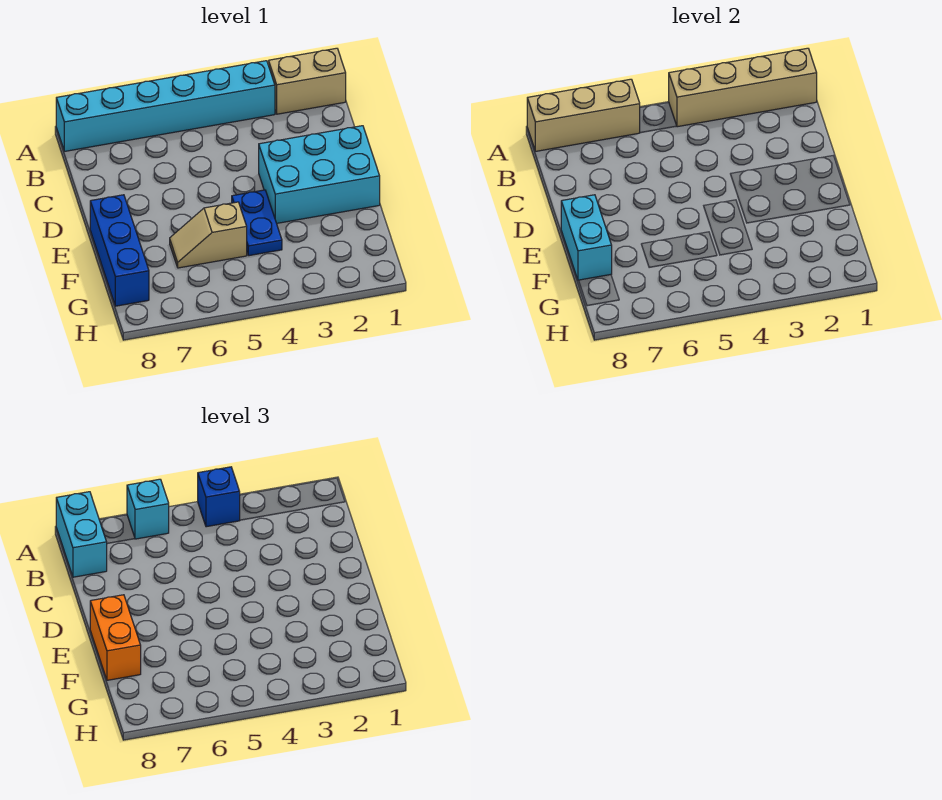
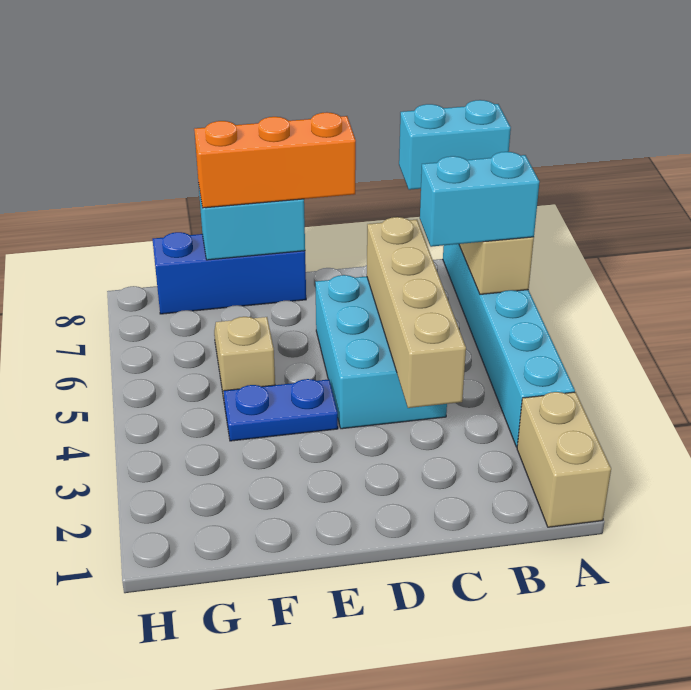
tan 1x4 brick [669,48,817,127] -> tan 1x4 brick moved to [367,217,466,408]
blue 1x1 brick [198,467,240,527] -> none
cyan 1x1 brick [127,479,169,539] -> cyan 1x2 brick [420,152,539,247]
cyan 2x3 brick [259,126,380,223] -> cyan 2x3 brick moved to [315,275,447,429]
orange 1x2 brick [90,595,141,680] -> orange 1x3 brick [194,112,356,208]

